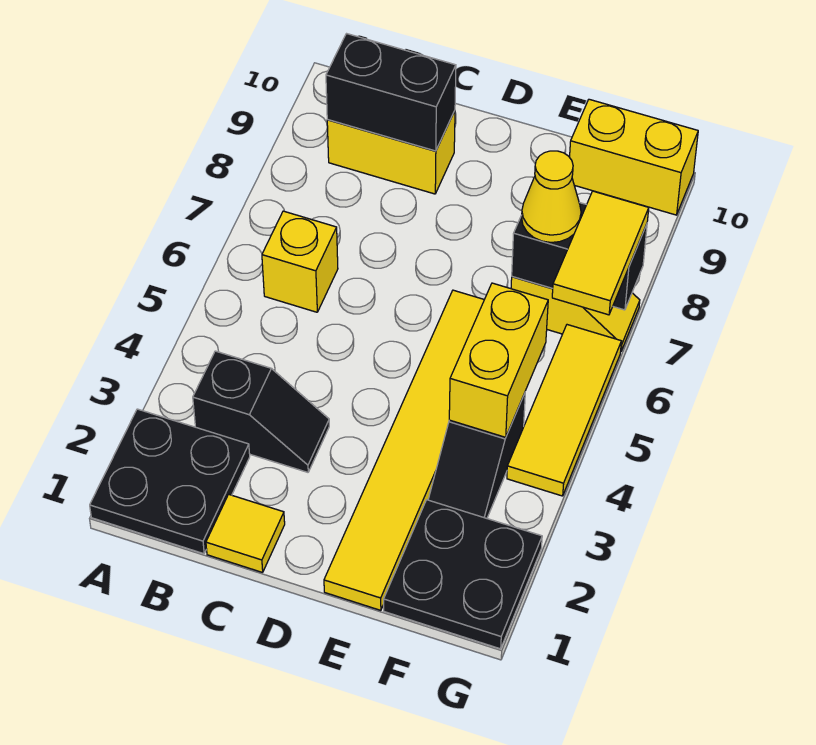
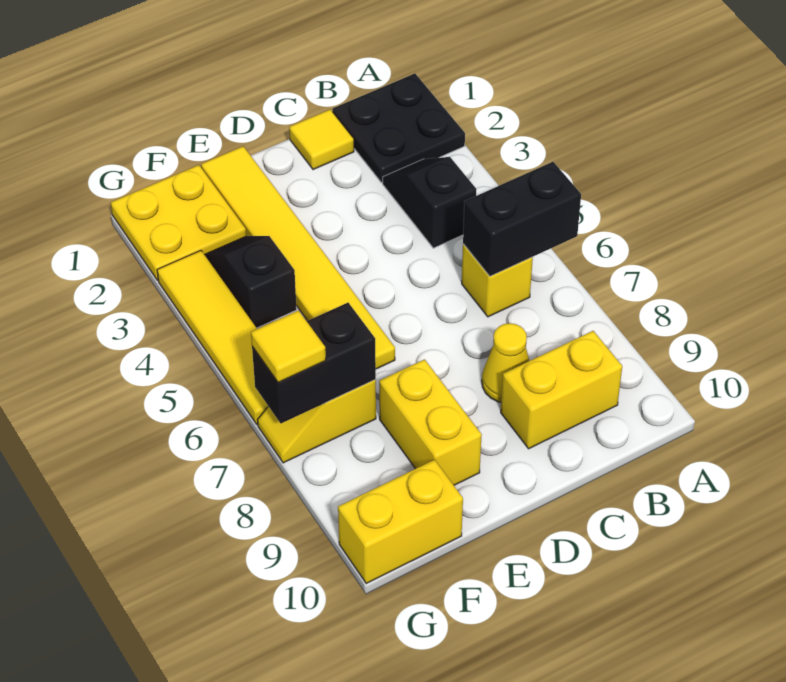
black 1x2 slope [193,351,329,472] -> black 1x2 slope turned to [383,157,476,248]
black 1x2 brick [326,34,456,151] -> black 1x2 brick moved to [463,162,581,276]
black 2x2 plate [384,500,542,649] -> yellow 2x2 plate [111,165,246,281]
yellow 1x2 brick [449,283,548,437] -> yellow 1x2 brick moved to [379,359,482,485]
yellow 1x1 cone [522,151,581,242] -> yellow 1x1 cone moved to [482,323,529,402]
yellow 1x3 tile [507,325,621,496] -> yellow 1x4 tile [157,251,268,424]
yellow 1x2 tile [552,191,649,315] -> yellow 1x1 tile [251,310,326,382]

